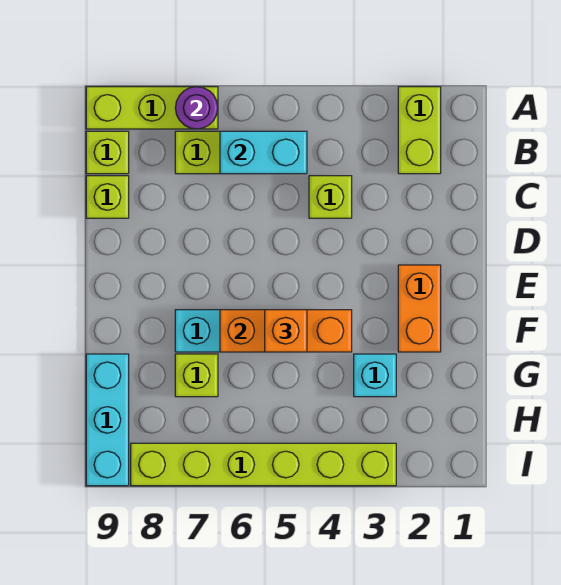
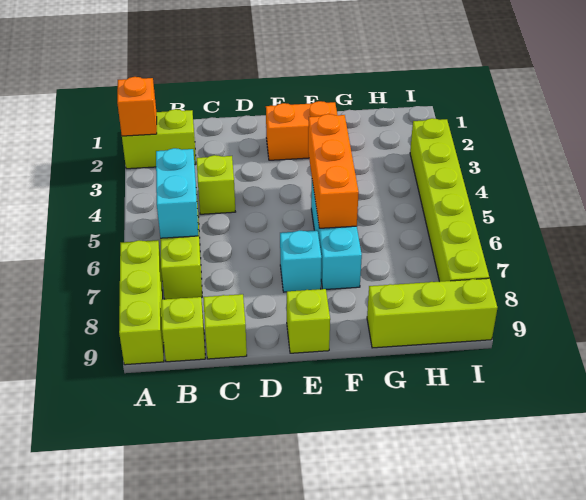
purple 1x1 round brick [175,87,218,129] -> none
orange 1x1 brick [265,310,307,352] -> orange 1x1 brick moved to [117,77,157,136]
cyan 1x1 brick [354,354,396,397] -> cyan 1x1 brick moved to [280,230,321,292]
lime 1x1 brick [175,354,218,397] -> lime 1x1 brick moved to [287,289,330,353]
cyan 1x3 brick [86,354,129,486] -> lime 1x3 brick [367,278,497,348]

